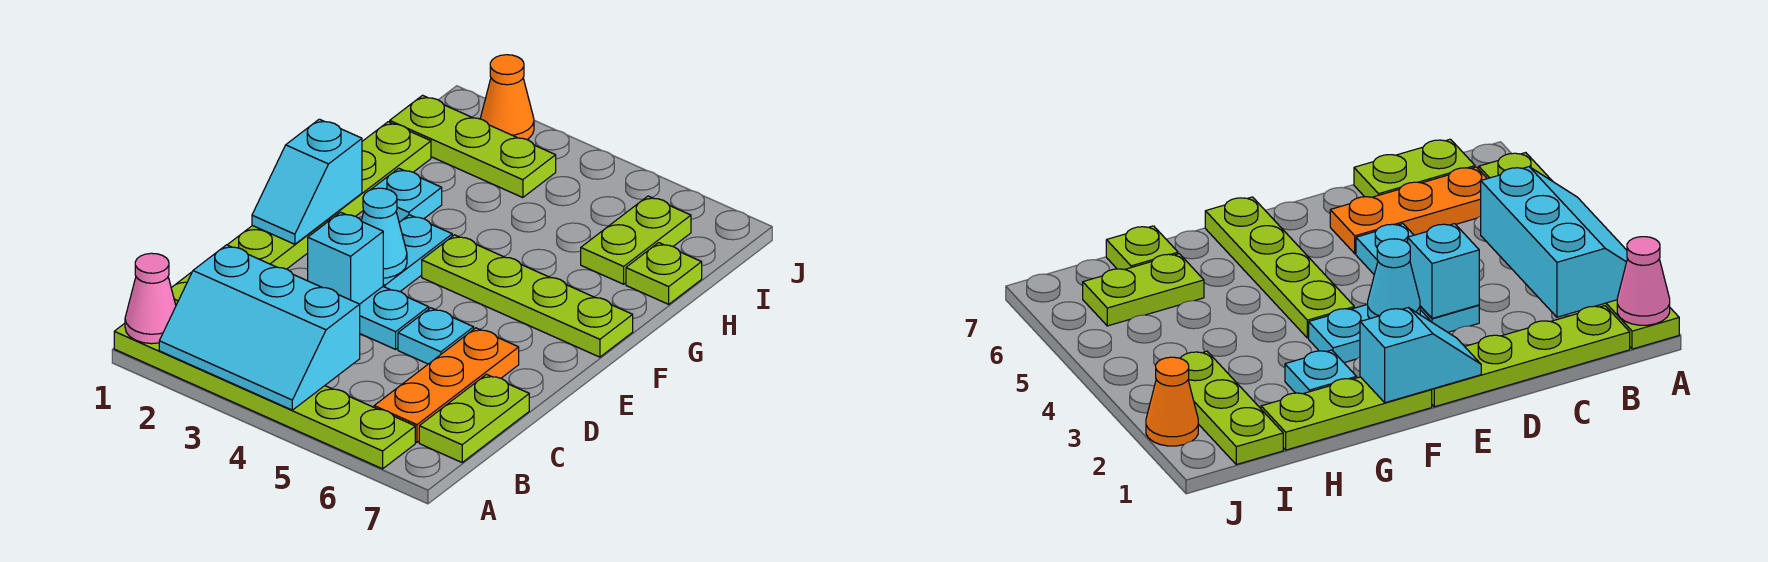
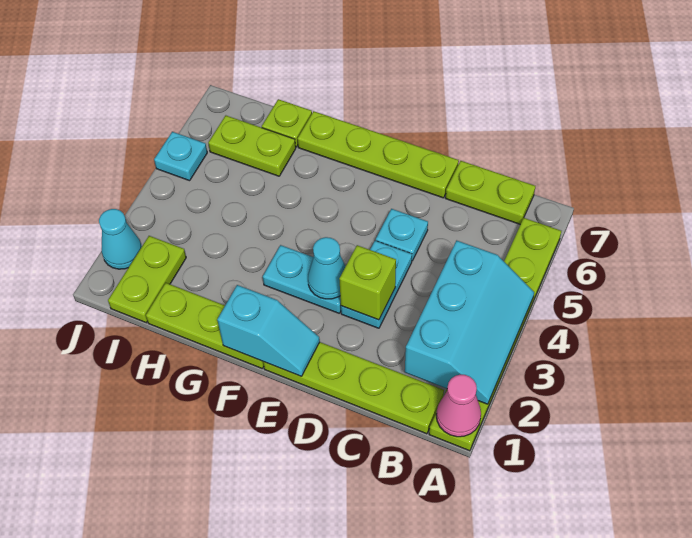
orange 1x3 plate [374,328,519,442] -> none
cyan 1x1 brick [308,212,383,304] -> lime 1x1 brick [339,245,396,320]
lime 1x4 plate [422,235,633,357] -> lime 1x4 plate turned to [297,111,459,198]
cyan 1x1 plate [371,168,442,222] -> cyan 1x1 plate moved to [154,132,207,181]
lime 1x3 plate [390,95,556,198] -> lime 1x2 plate [108,236,186,323]
orange 1x1 cone [480,55,534,140] -> cyan 1x1 cone [99,209,142,269]

